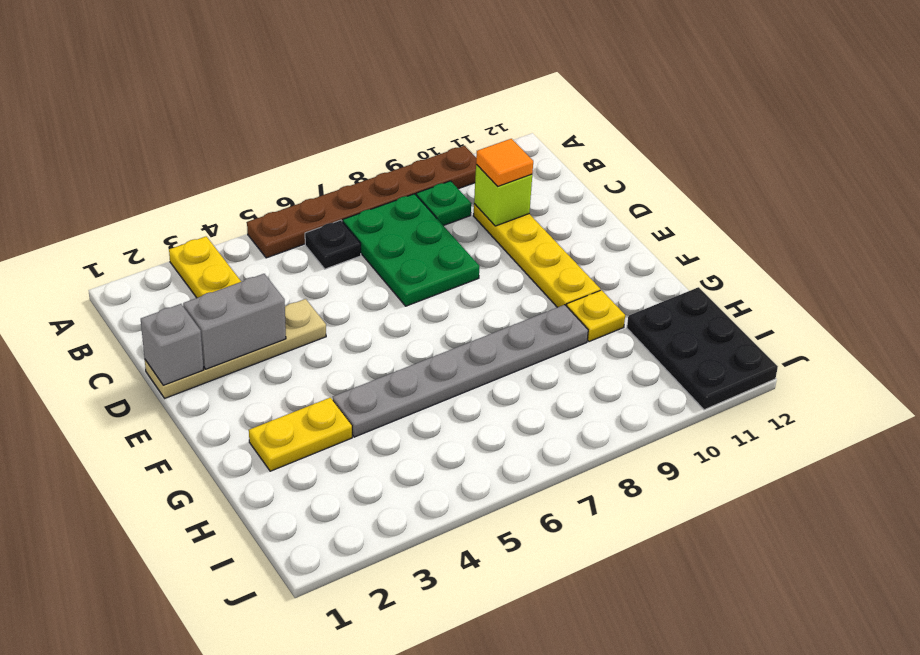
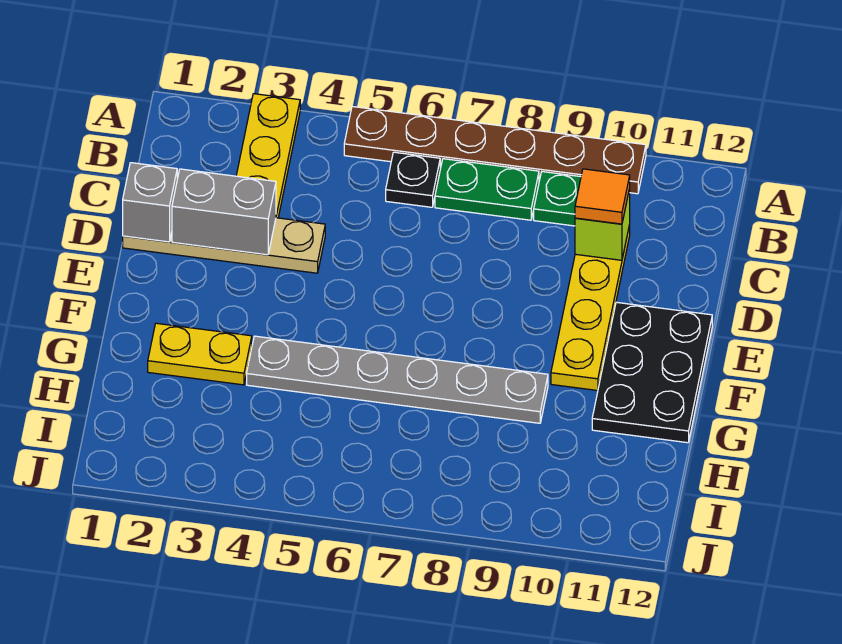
green 2x3 plate [343,194,480,306] -> green 1x2 plate [435,159,539,220]
yellow 1x1 plate [567,290,625,342] -> none
black 2x3 plate [627,287,778,410] -> black 2x3 plate moved to [592,302,712,443]

